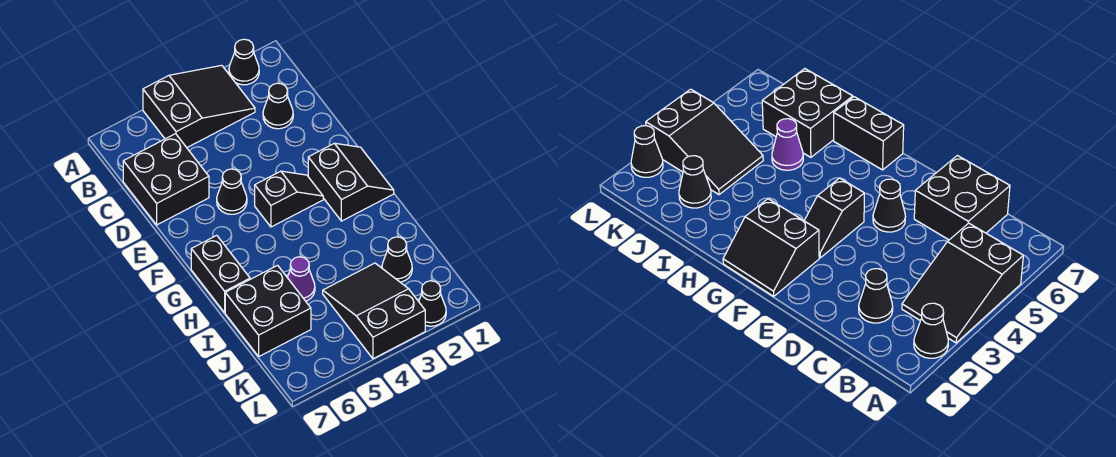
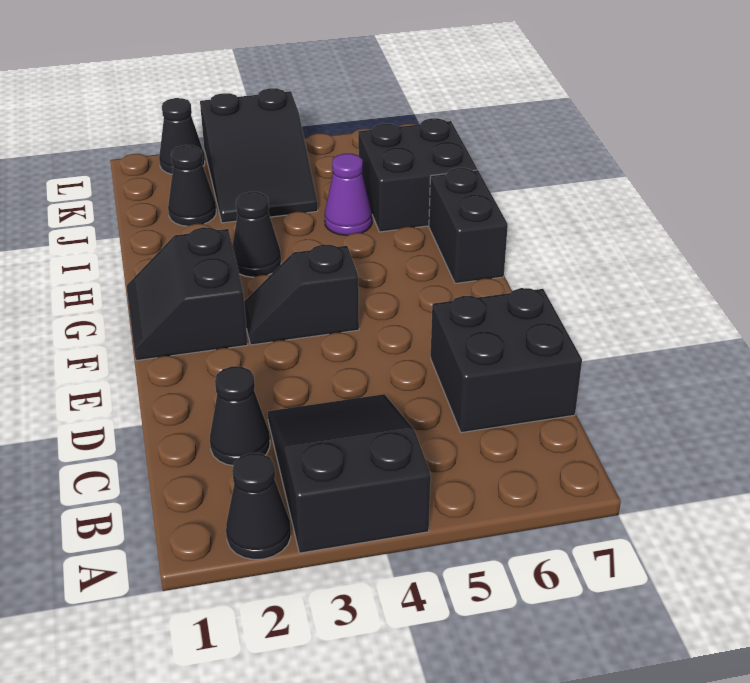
black 2x3 slope [143,65,255,148] -> black 2x3 slope turned to [268,394,431,553]
black 1x1 cone [217,169,247,214] -> black 1x1 cone moved to [232,192,281,277]

